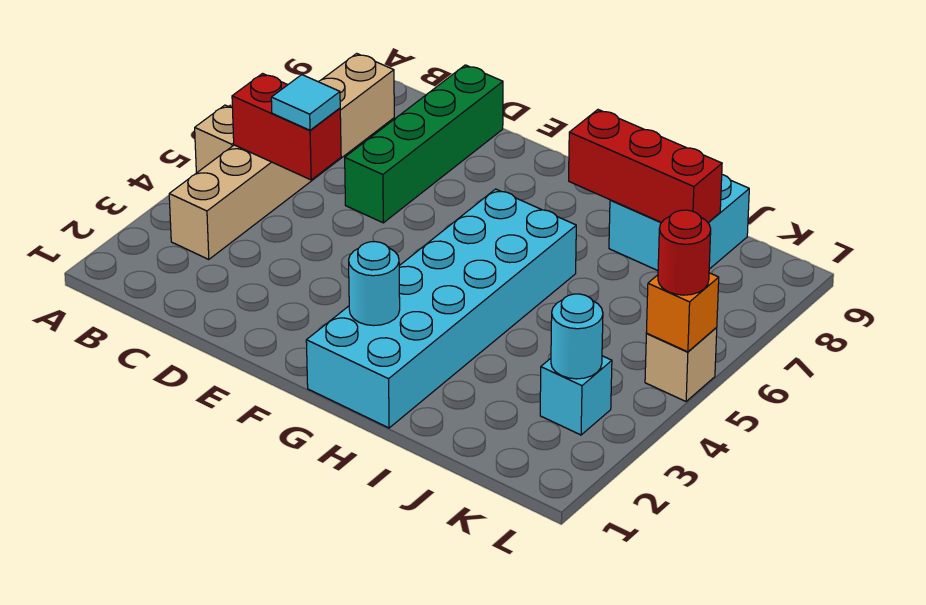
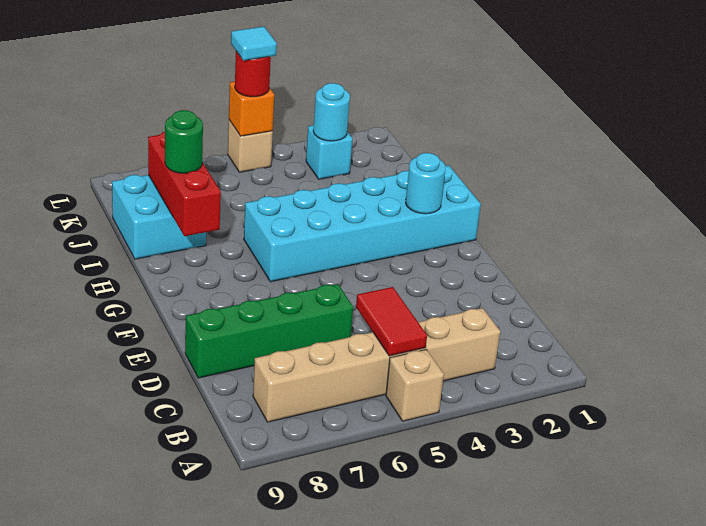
red 1x2 brick [232,74,341,180] -> red 1x2 tile [356,287,427,356]
cyan 1x1 tile [271,75,340,130] -> cyan 1x1 tile moved to [231,27,277,61]
none -> green 1x1 round brick [165,110,203,173]

